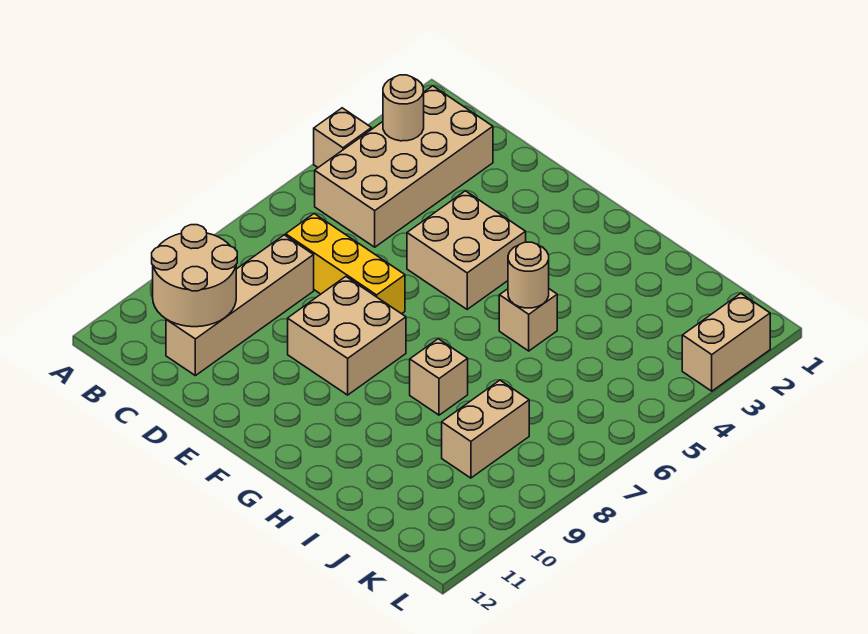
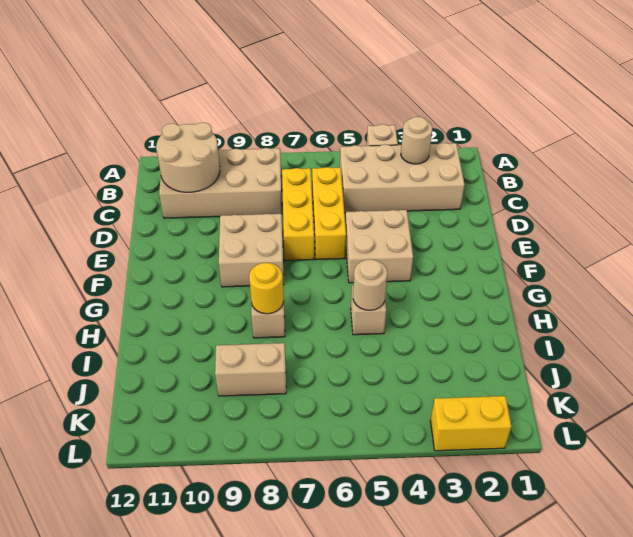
none -> yellow 1x3 brick [312,167,346,260]
tan 1x4 brick [166,235,314,376] -> tan 2x4 brick [159,148,282,218]
none -> yellow 1x1 round brick [249,263,284,314]
tan 1x2 brick [682,293,770,391] -> yellow 1x2 brick [430,396,512,451]

